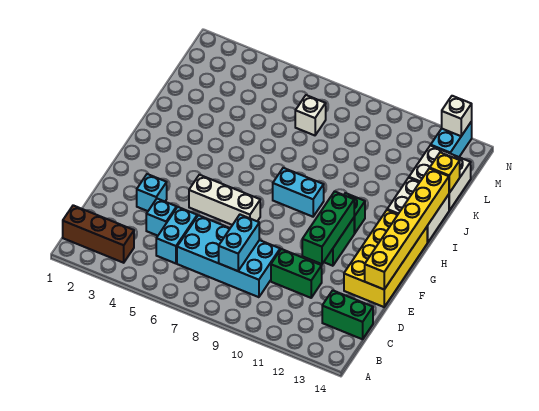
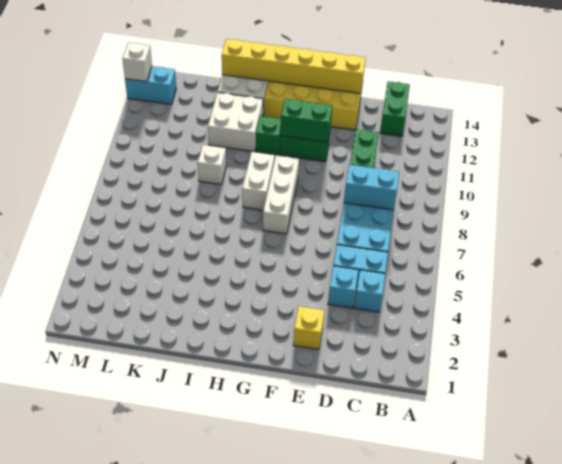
brown 1x3 brick [63,205,134,263] -> none
cyan 1x1 brick [137,174,167,211] -> cyan 1x1 brick moved to [354,270,385,312]
green 1x3 brick [302,191,354,264] -> green 1x2 brick [280,99,332,142]
white 1x3 brick [189,175,260,225] -> white 1x3 brick moved to [263,155,299,234]
cyan 1x2 brick [273,168,324,217] -> white 1x2 brick [242,152,275,210]
white 2x2 brick [409,145,471,210] -> white 2x2 brick moved to [208,92,263,152]
yellow 1x1 brick [430,152,460,193] -> yellow 1x1 brick moved to [293,306,324,349]
white 1x1 brick [295,95,326,135] -> white 1x1 brick moved to [198,145,226,184]

